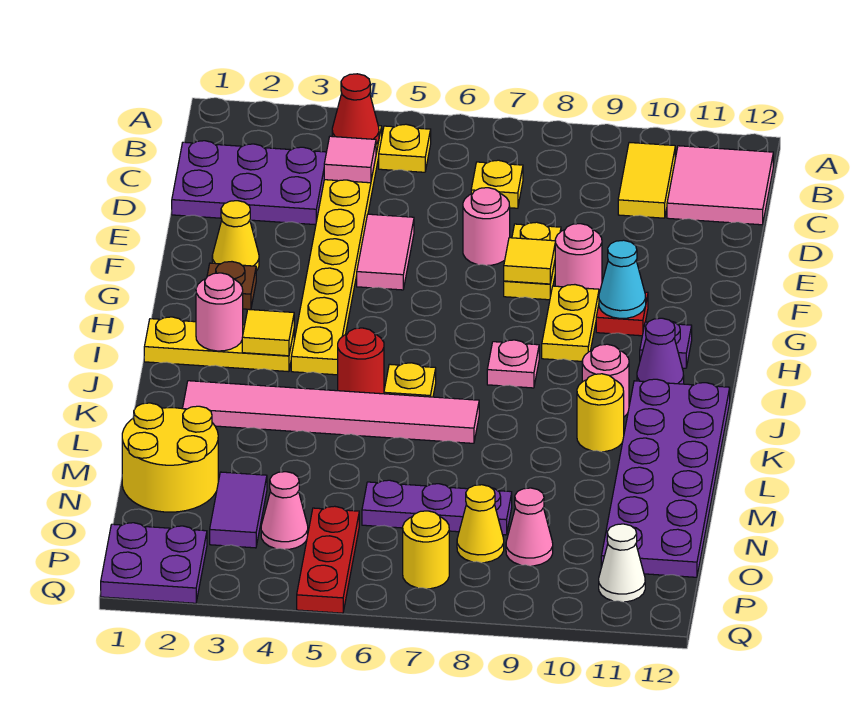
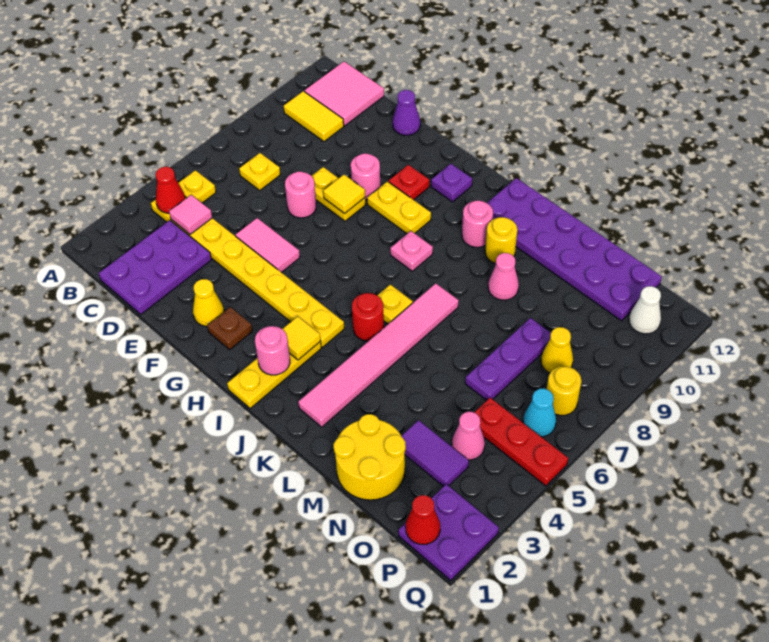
cyan 1x1 cone [599,240,646,318] -> cyan 1x1 cone moved to [523,389,556,437]
purple 1x1 cone [637,318,684,384] -> purple 1x1 cone moved to [393,90,420,135]
pink 1x1 cone [506,488,553,566] -> pink 1x1 cone moved to [488,253,519,300]
none -> red 1x1 cone [406,495,440,544]

